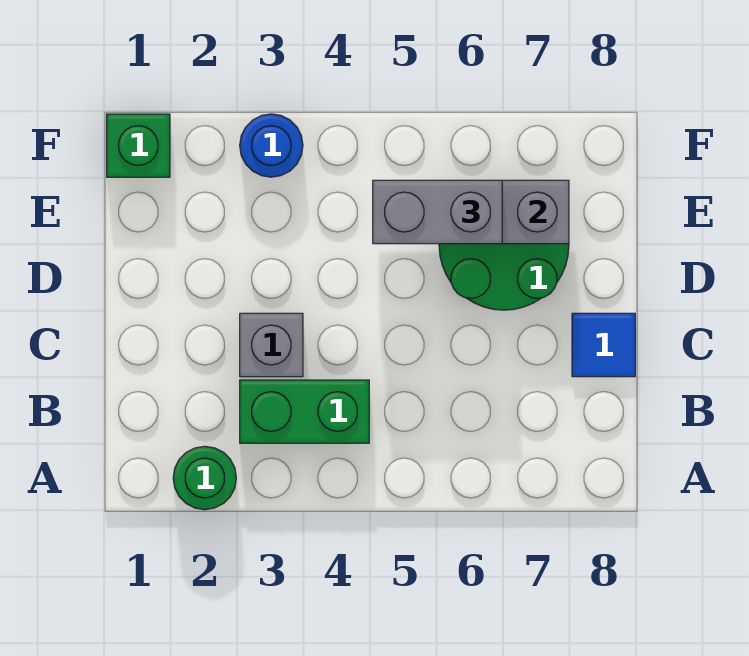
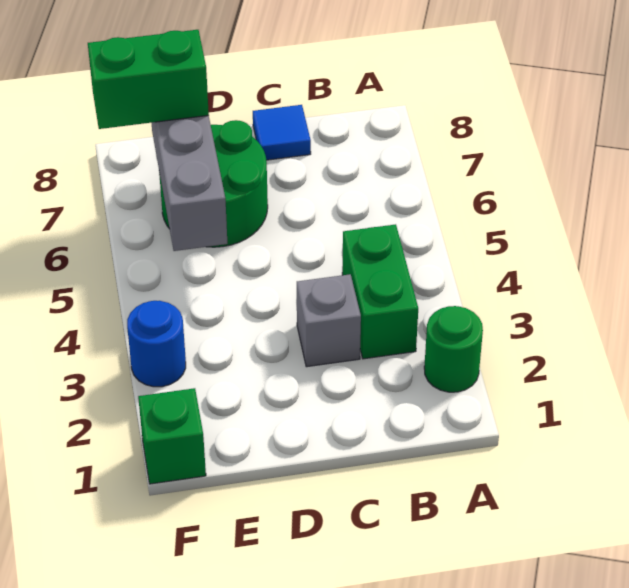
grey 1x2 brick [373,180,502,244] -> none
none -> green 1x2 brick [88,30,209,129]

